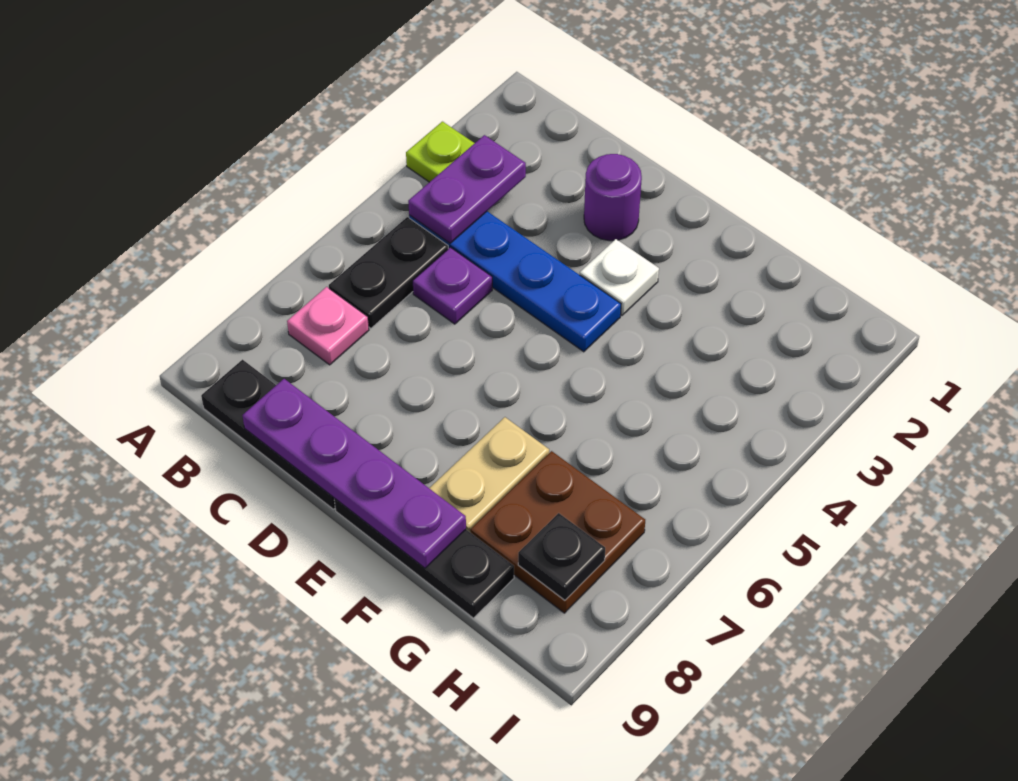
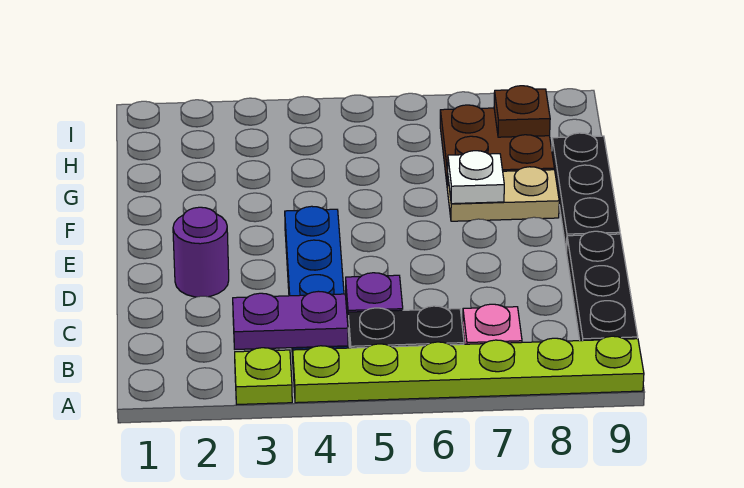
none -> lime 1x6 plate [293,336,644,403]
purple 1x4 plate [242,379,466,568] -> none
white 1x1 plate [580,239,659,315] -> white 1x1 plate moved to [448,151,504,204]
black 1x1 plate [518,513,605,600] -> brown 1x1 plate [494,86,550,137]

